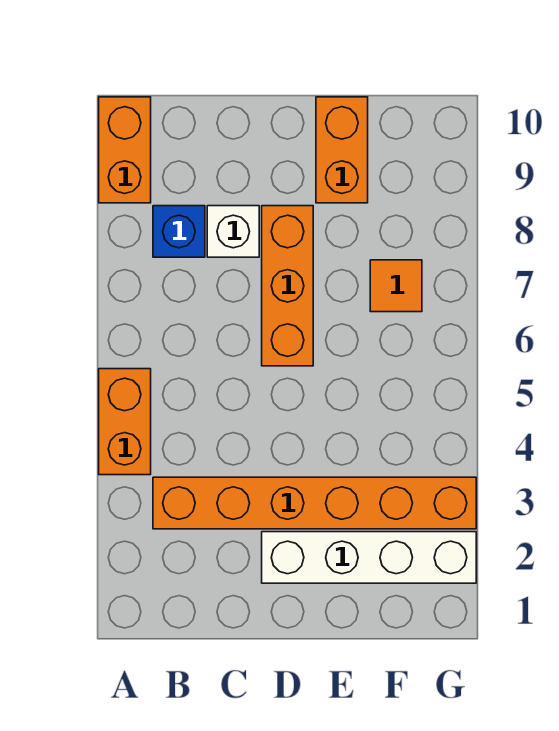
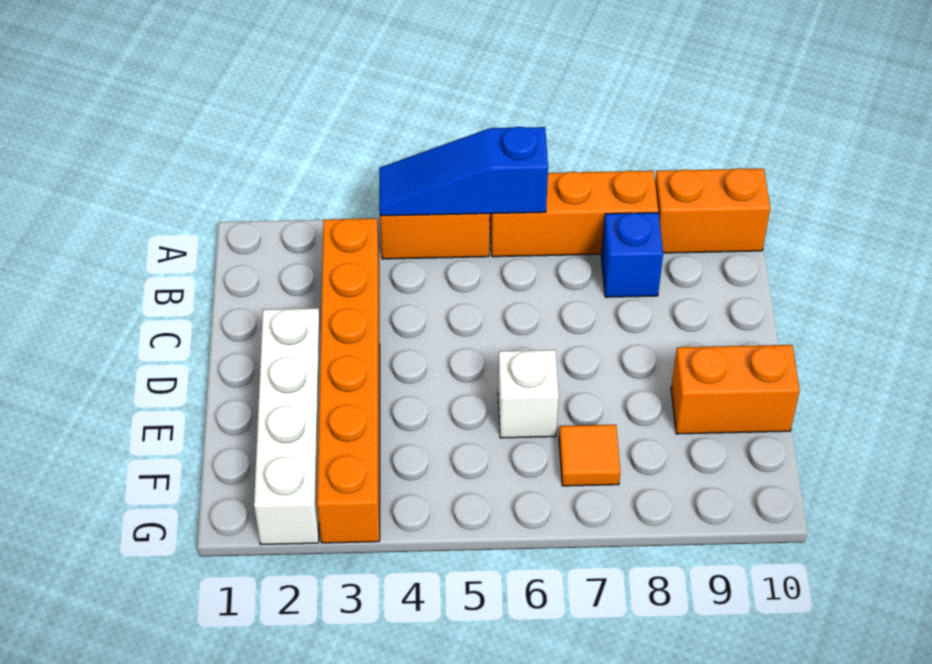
none -> blue 1x3 slope [379,127,548,216]
white 1x1 brick [207,206,259,257] -> white 1x1 brick moved to [498,350,559,438]
orange 1x3 brick [262,206,313,366] -> orange 1x3 brick moved to [490,171,658,257]

